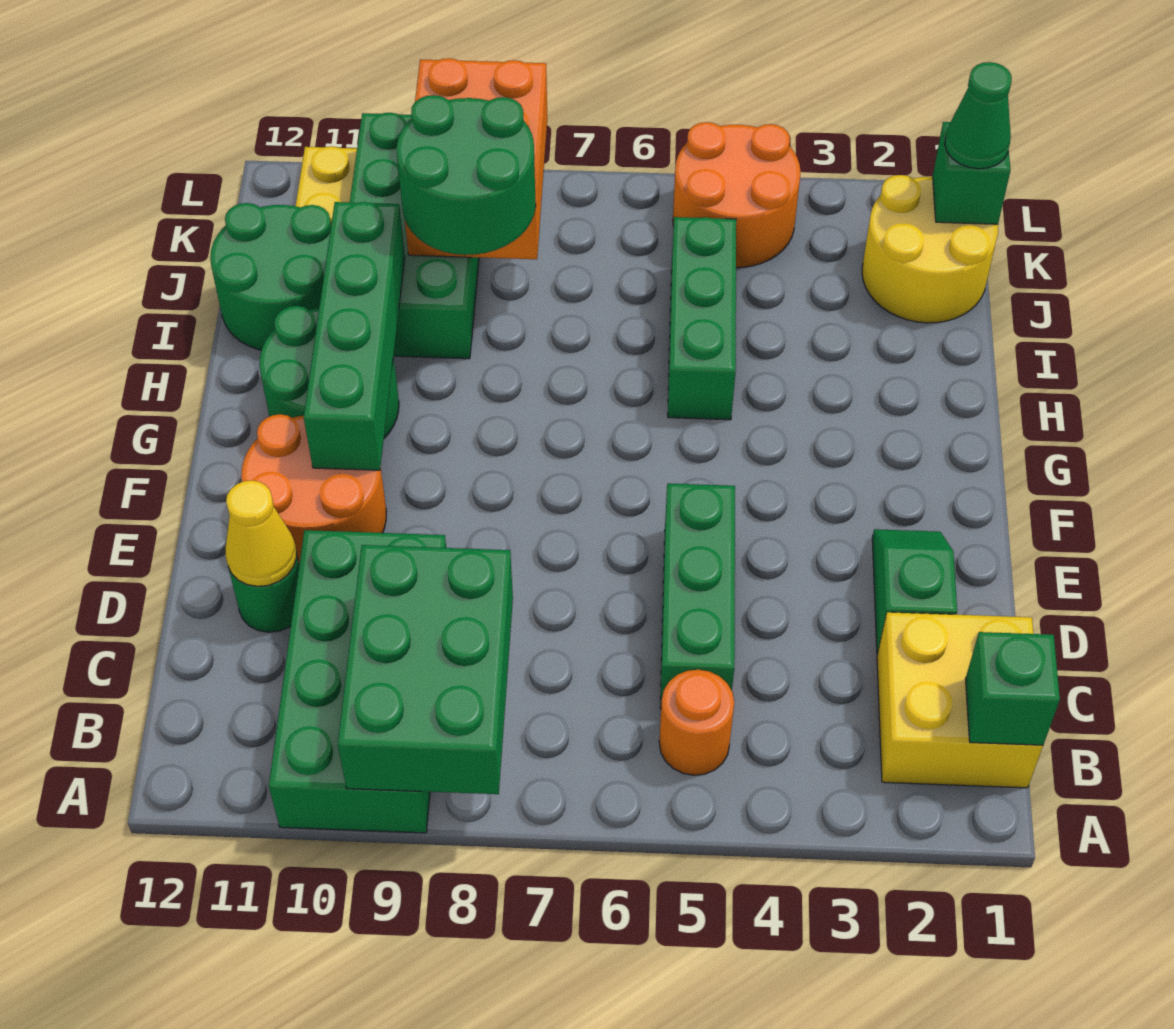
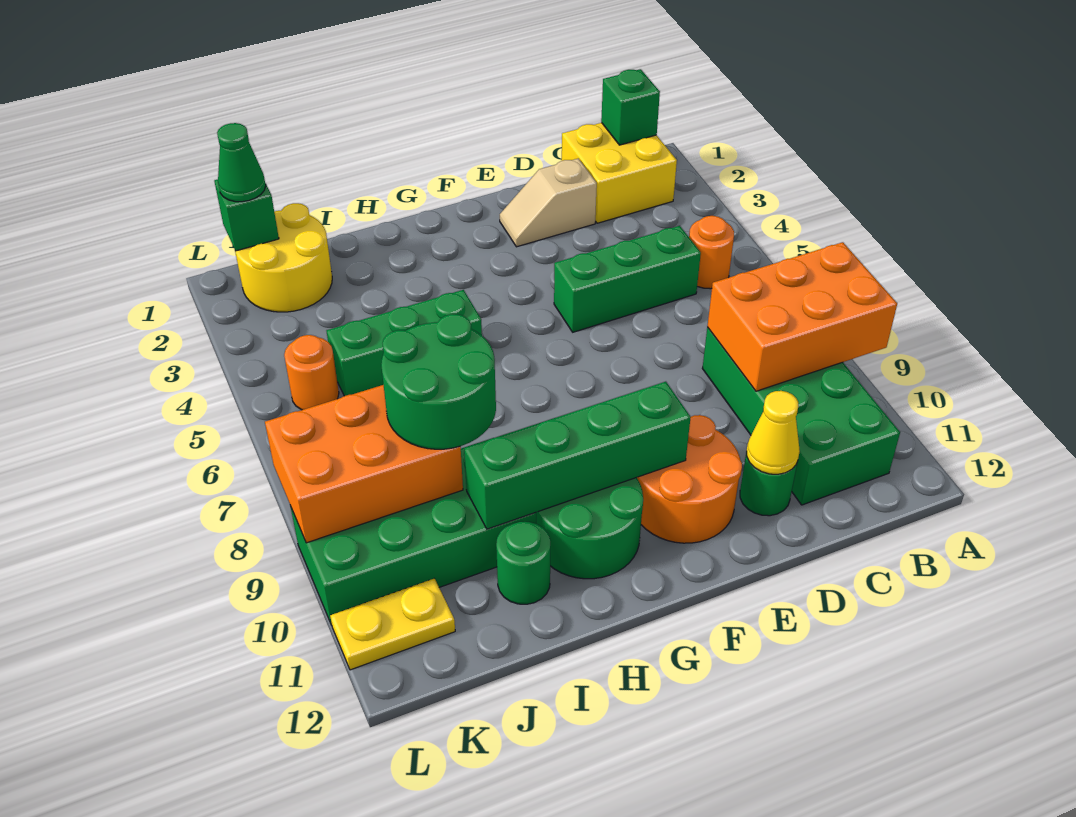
green 2x3 brick [338,545,513,794] -> orange 2x3 brick [707,242,897,391]
green 2x4 brick [269,530,446,833] -> green 2x4 brick turned to [702,327,900,505]
green 1x2 slope [872,529,957,654] -> tan 1x2 slope [500,158,597,247]
green 2x2 round brick [210,203,331,350] -> green 1x1 round brick [496,521,551,604]
orange 2x2 round brick [673,122,801,268] -> orange 1x1 round brick [284,335,339,410]

